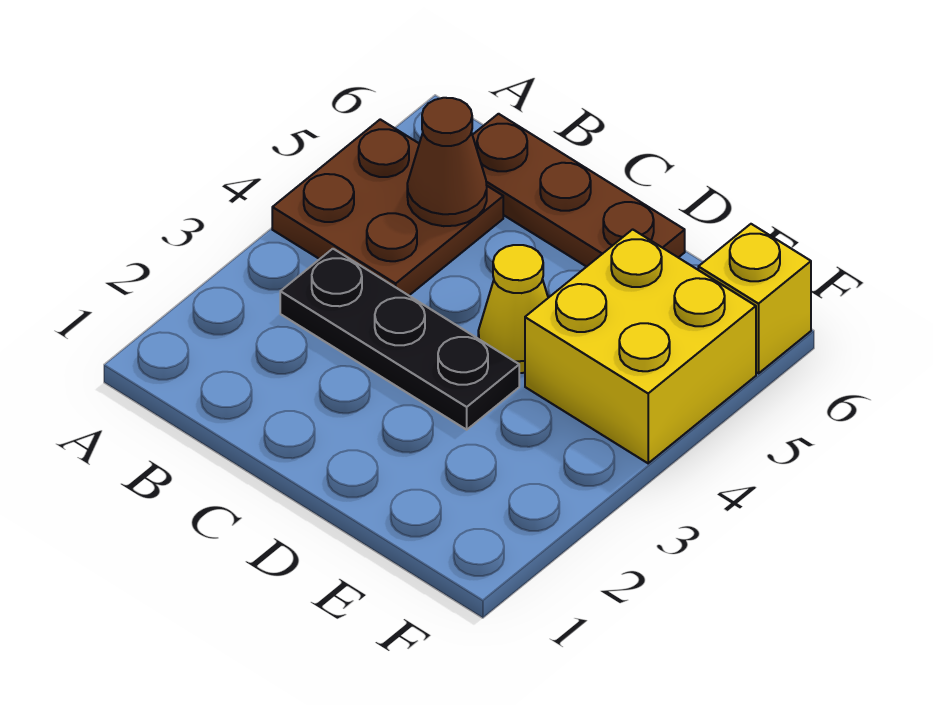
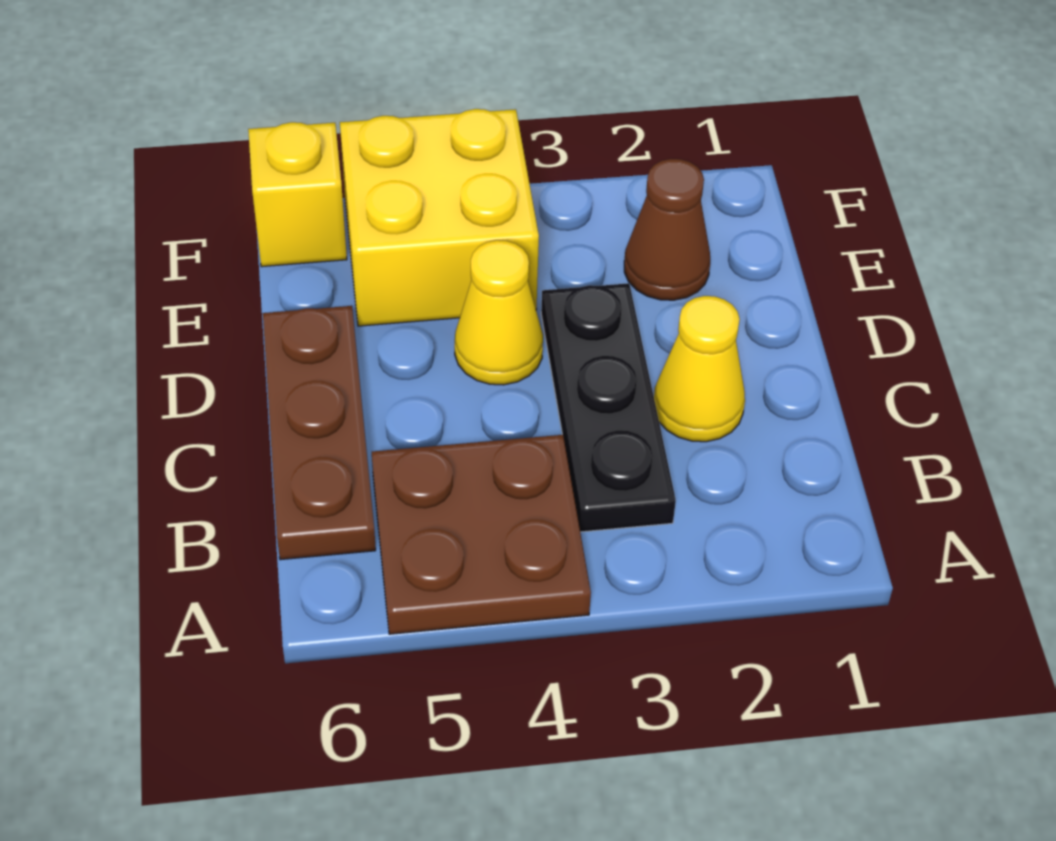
brown 1x1 cone [407,98,487,226] -> brown 1x1 cone moved to [624,159,710,300]
none -> yellow 1x1 cone [654,296,745,442]

